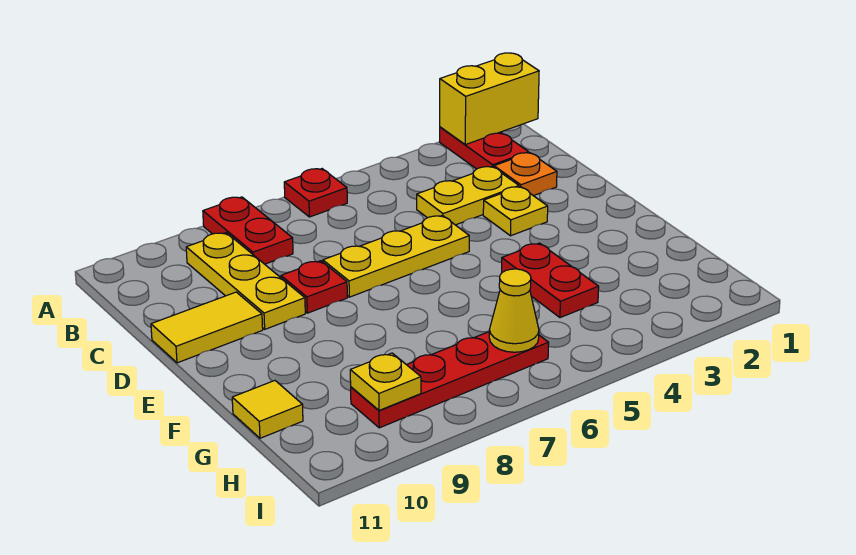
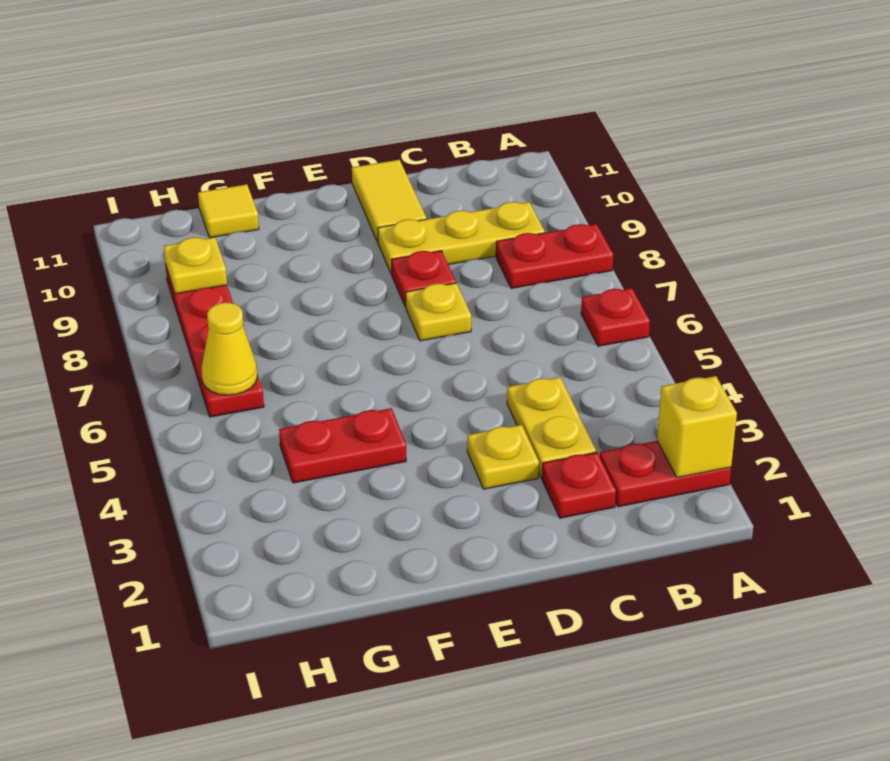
yellow 1x2 brick [440,53,539,145] -> yellow 1x1 brick [657,376,737,478]
orange 1x1 plate [494,153,557,196] -> red 1x1 plate [542,452,616,518]
yellow 1x3 plate [323,216,469,297] -> yellow 1x1 plate [406,283,471,341]

